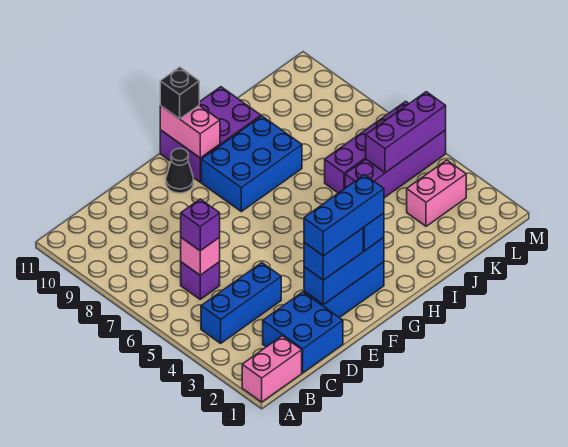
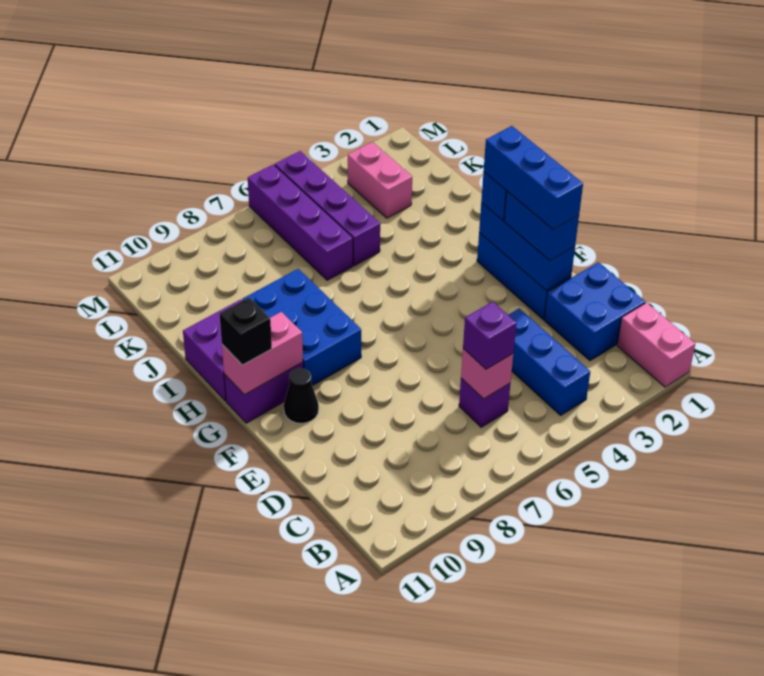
purple 1x3 brick [366,92,446,173] -> none

